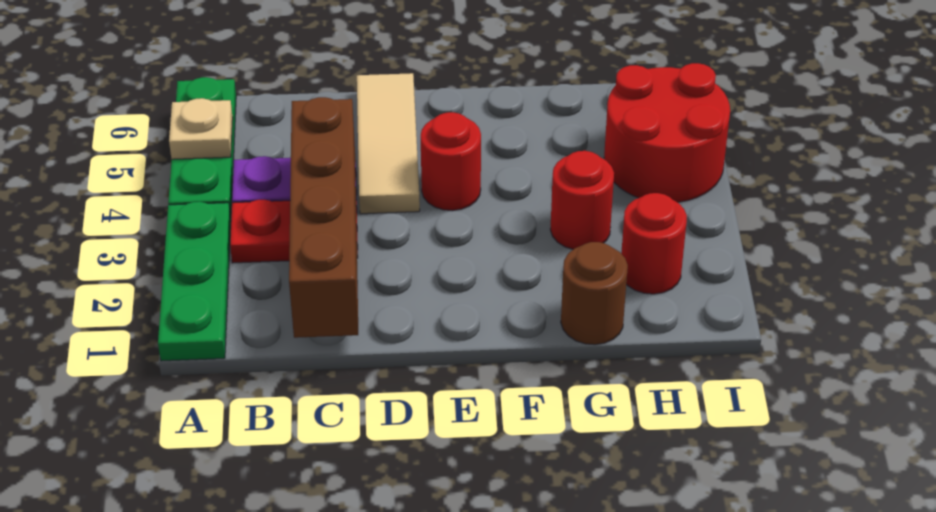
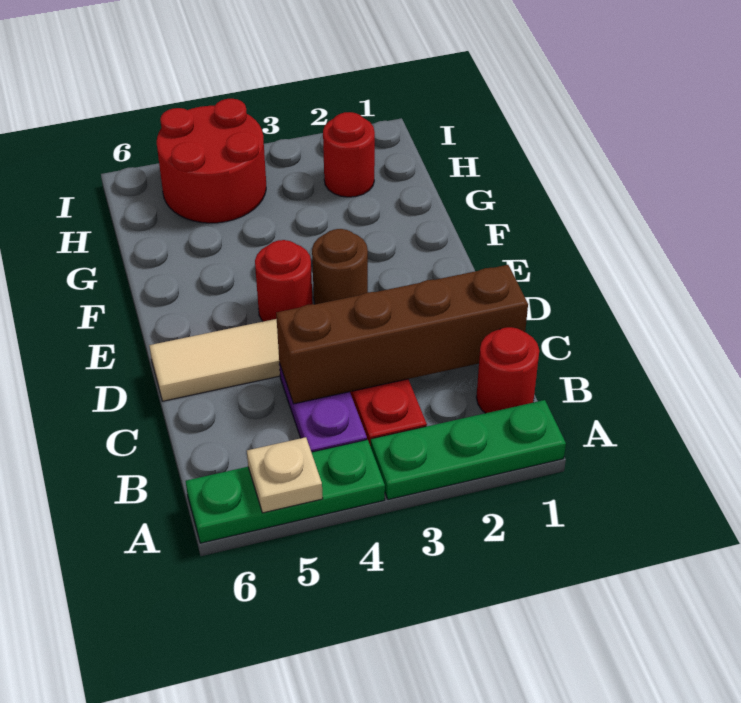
brown 1x1 round brick [561,242,628,345] -> brown 1x1 round brick moved to [312,229,368,304]
red 1x1 round brick [550,151,614,249] -> red 1x1 round brick moved to [476,327,539,413]

